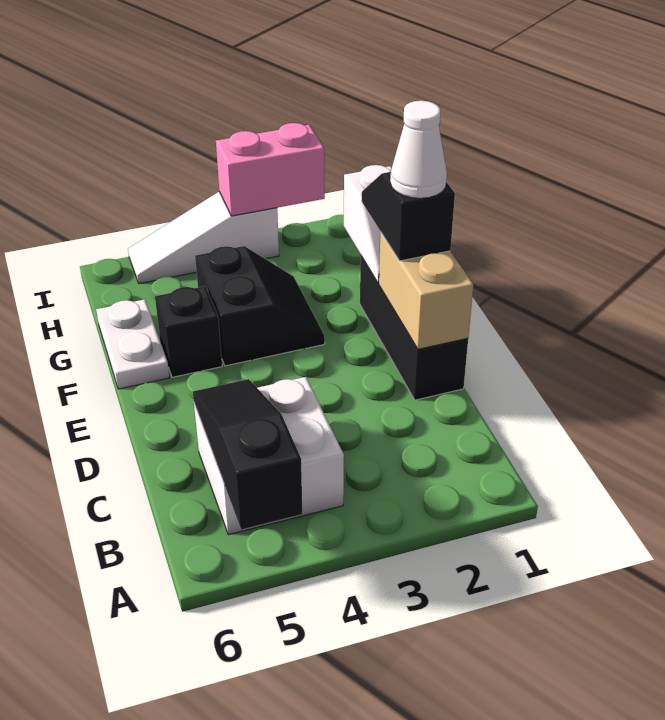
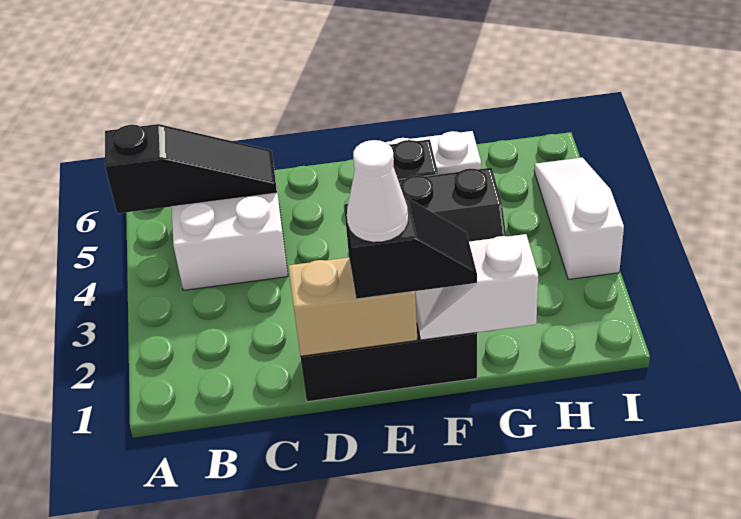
pink 1x2 brick [216,123,325,216] -> none

